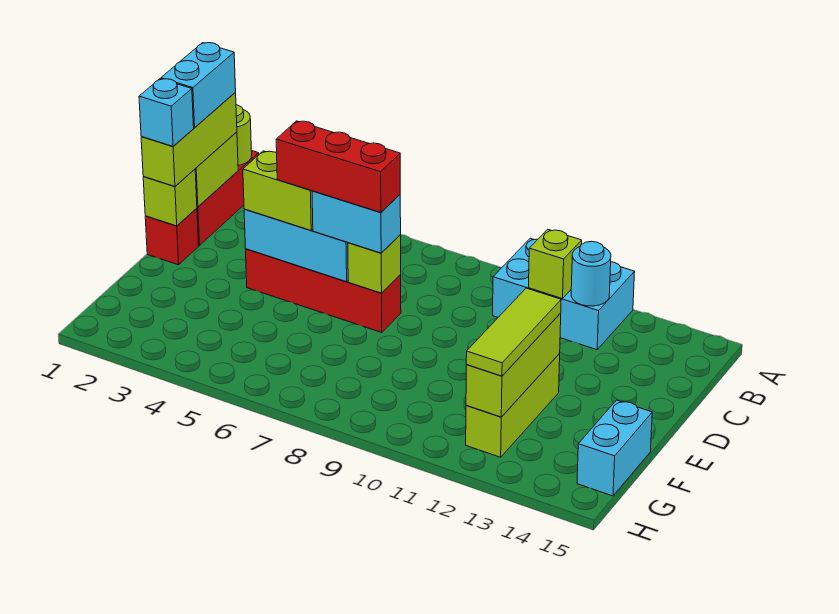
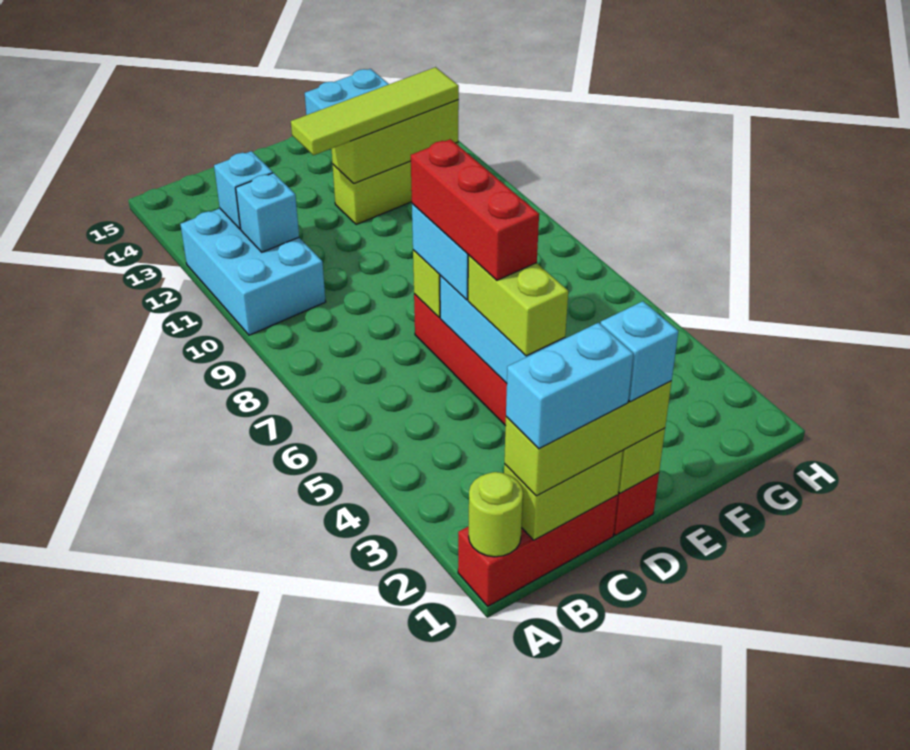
lime 1x1 brick [529,229,582,299] -> cyan 1x1 brick [236,173,299,252]
cyan 1x1 round brick [571,241,611,306] -> cyan 1x1 brick [214,151,273,229]
lime 1x3 tile [466,288,561,376] -> lime 1x4 tile [291,67,459,155]

